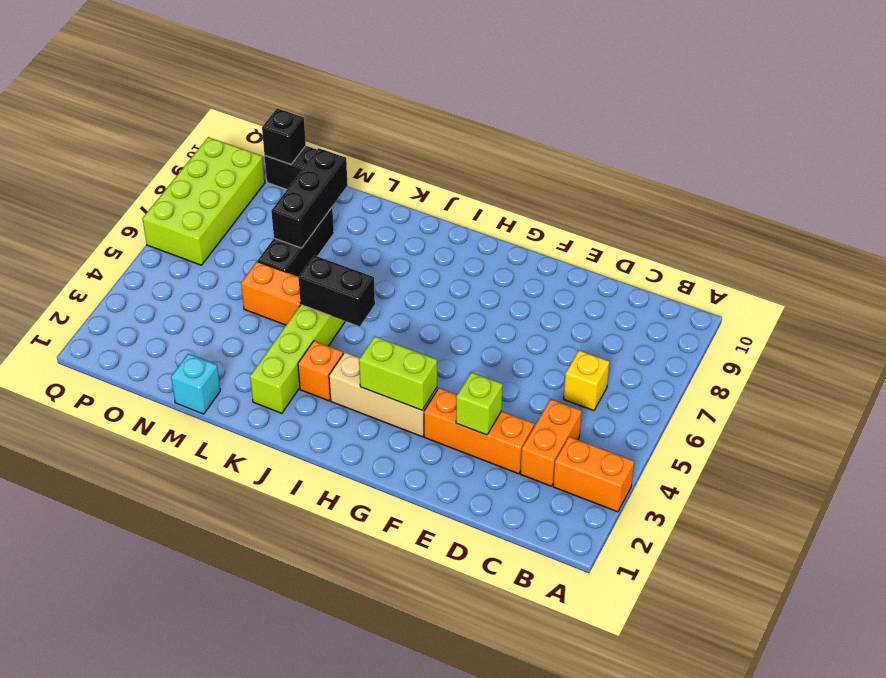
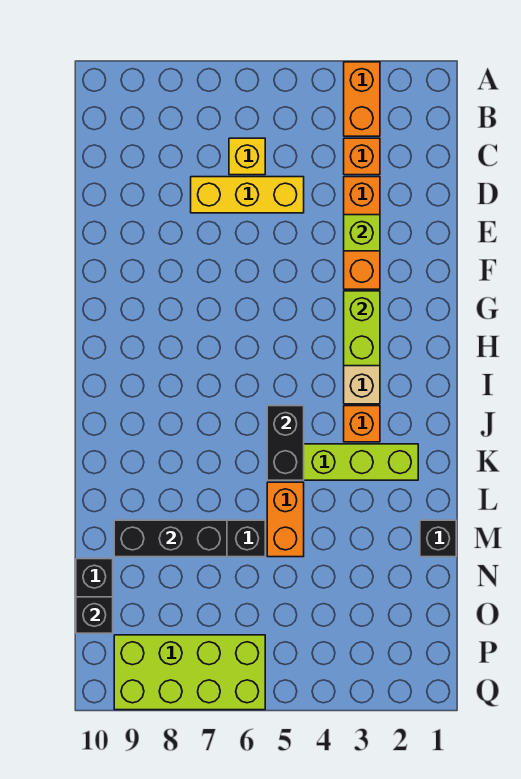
orange 1x2 brick [520,399,582,486] -> orange 1x1 brick [344,138,380,175]
none -> yellow 1x3 brick [191,177,304,213]
cyan 1x1 brick [171,354,220,414] -> black 1x1 brick [420,520,456,557]

